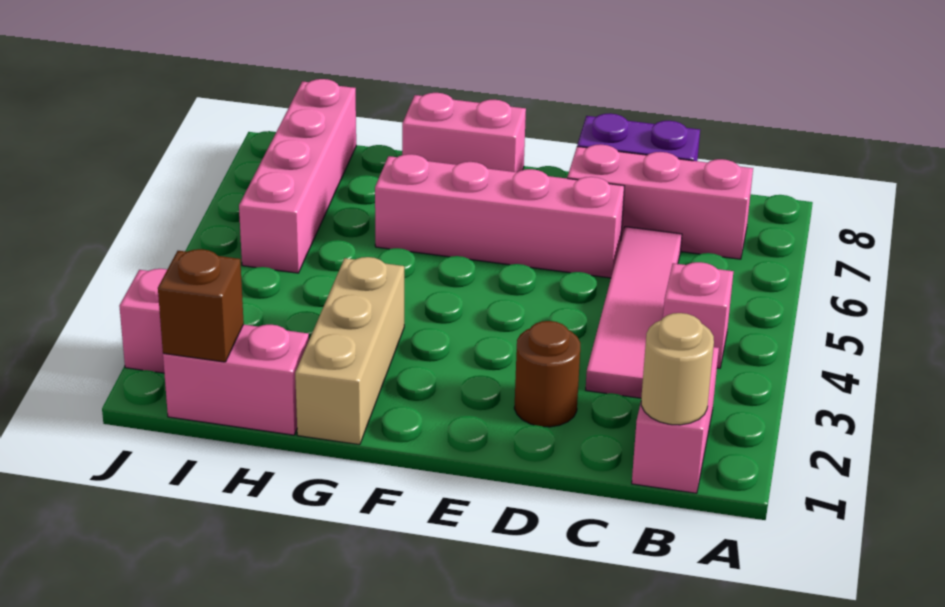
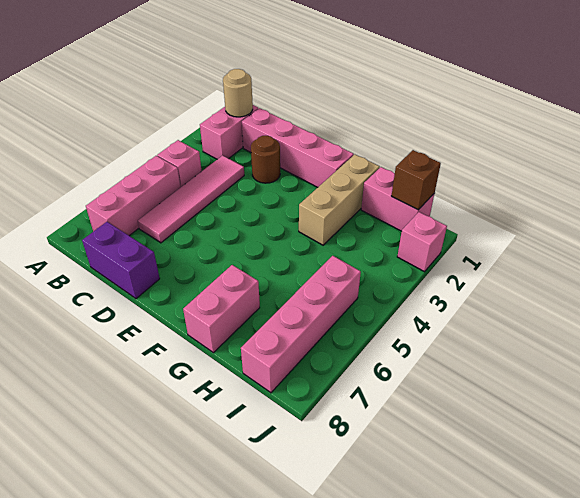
pink 1x3 brick [567,144,753,259] -> pink 1x3 brick turned to [86,156,181,236]
pink 1x4 brick [375,154,624,278] -> pink 1x4 brick moved to [242,108,354,188]
pink 1x2 brick [402,93,526,172] -> pink 1x2 brick turned to [183,265,260,353]

